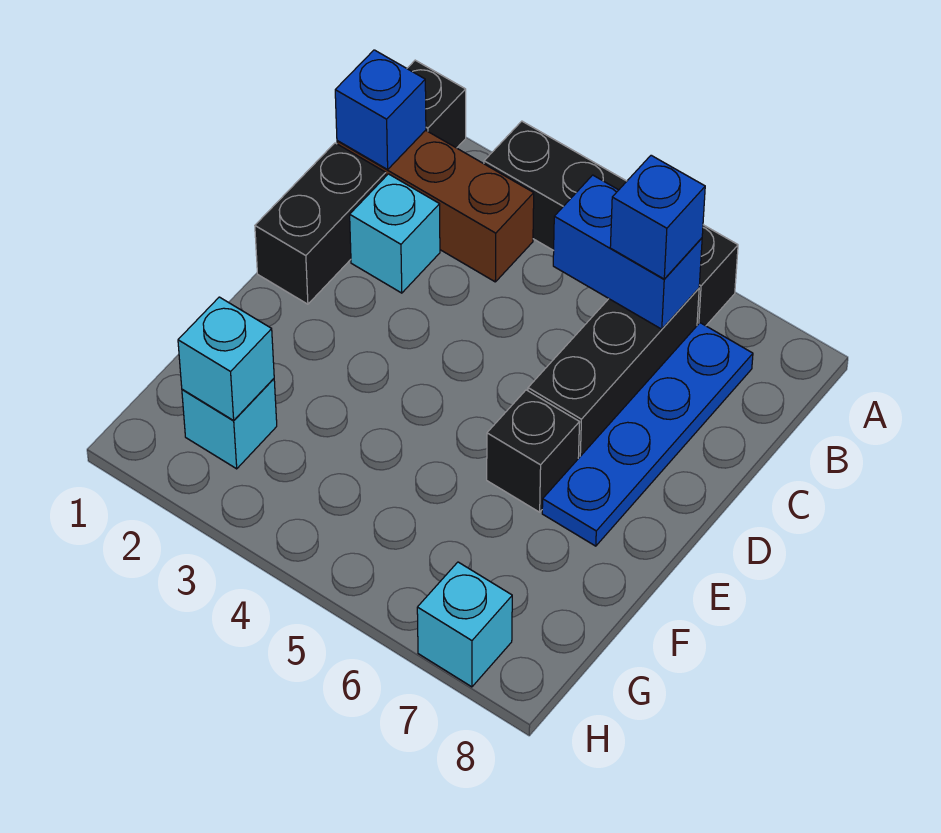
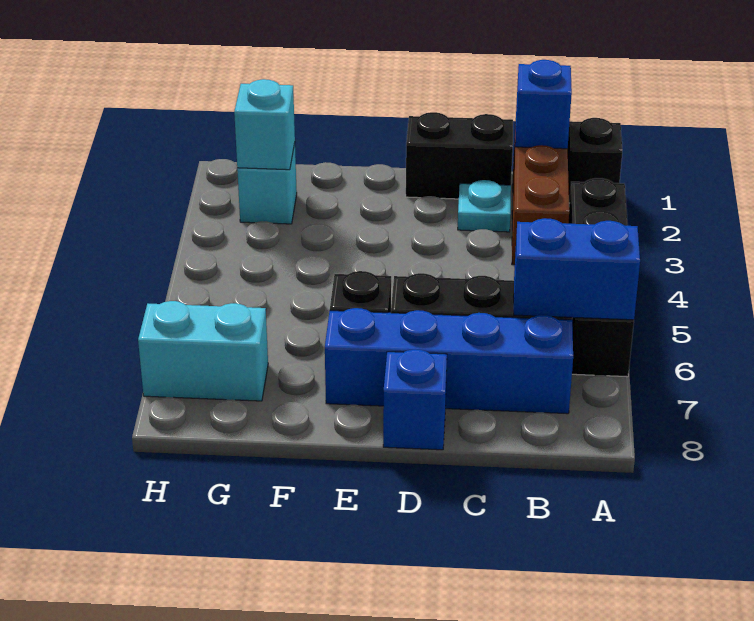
blue 1x2 brick [553,175,702,329] -> blue 1x2 brick turned to [514,218,640,320]
blue 1x1 brick [610,155,705,279] -> blue 1x1 brick moved to [383,349,447,450]
blue 1x4 plate [542,323,753,546] -> blue 1x4 brick [325,308,573,414]
cyan 1x1 brick [350,174,440,293] -> cyan 1x1 plate [458,180,511,232]
cyan 1x1 brick [417,562,512,687] -> cyan 1x2 brick [138,301,268,401]

